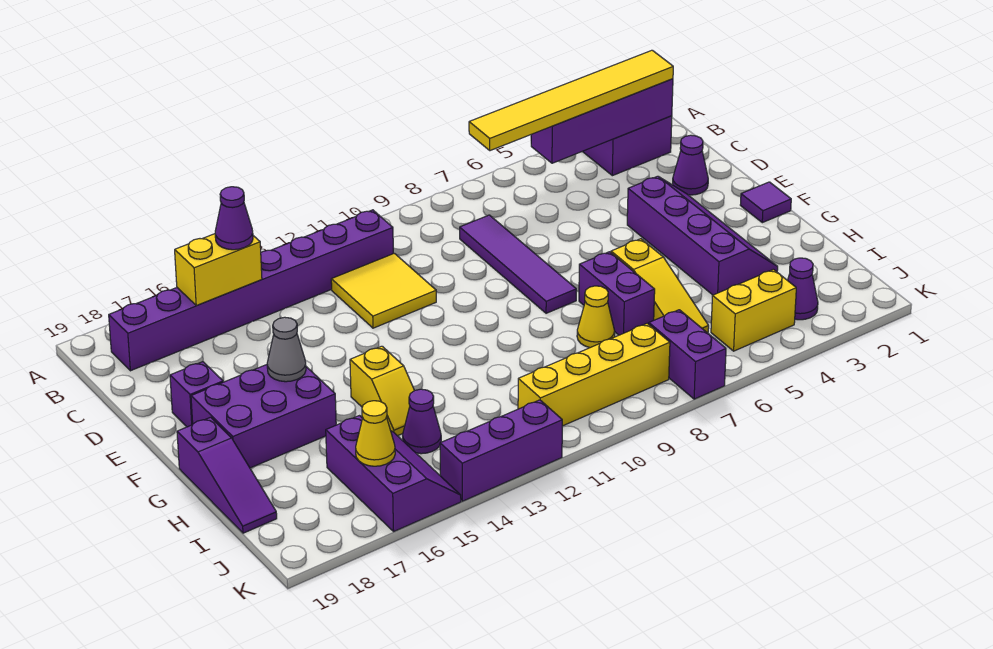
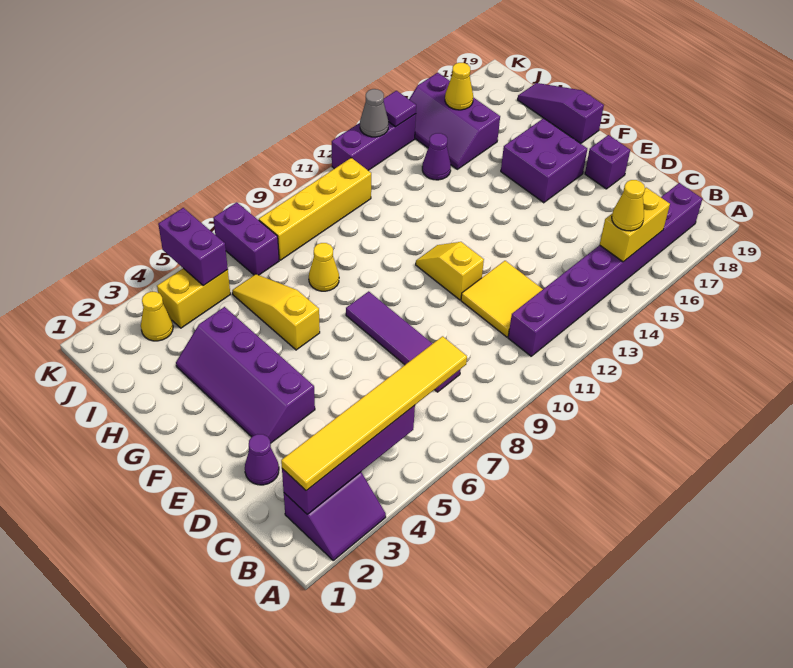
purple 1x1 cone [215,187,253,250] -> yellow 1x1 cone [612,180,645,231]
purple 1x1 tile [740,182,791,223] -> purple 1x1 tile moved to [384,91,416,127]
purple 2x3 brick [191,365,336,468] -> purple 2x2 brick [501,118,587,203]
grey 1x1 cone [267,317,306,382] -> grey 1x1 cone moved to [360,89,389,137]
purple 1x2 brick [579,252,655,335] -> purple 1x2 brick moved to [158,208,228,286]
yellow 1x2 slope [350,346,415,436] -> yellow 1x2 slope moved to [416,242,484,300]
purple 1x1 cone [788,258,818,320] -> yellow 1x1 cone [141,292,173,341]

